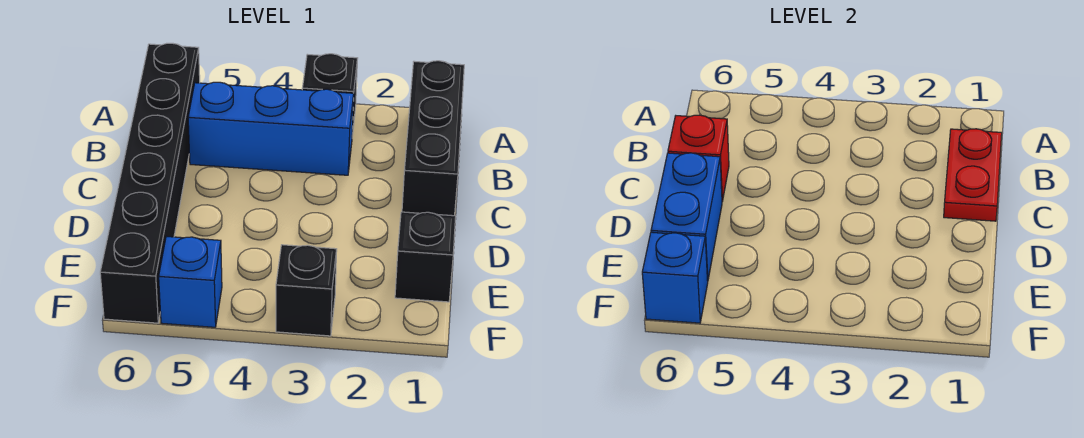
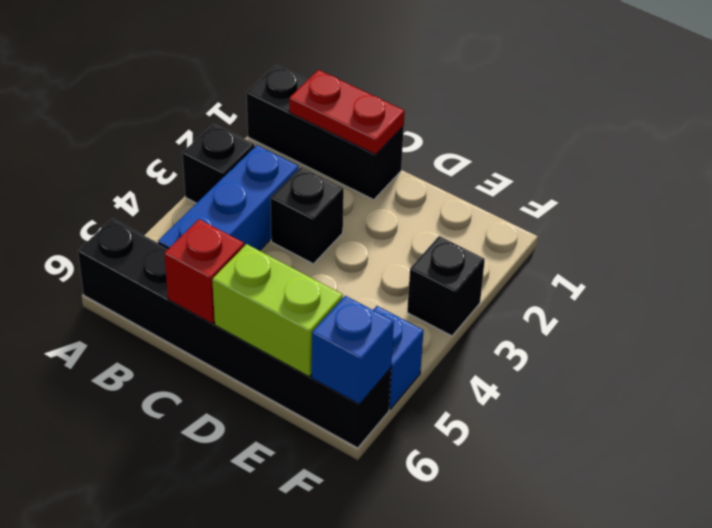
blue 1x2 brick [651,153,722,281] -> lime 1x2 brick [212,244,343,377]
black 1x1 brick [395,212,456,302] -> black 1x1 brick moved to [270,167,344,264]

